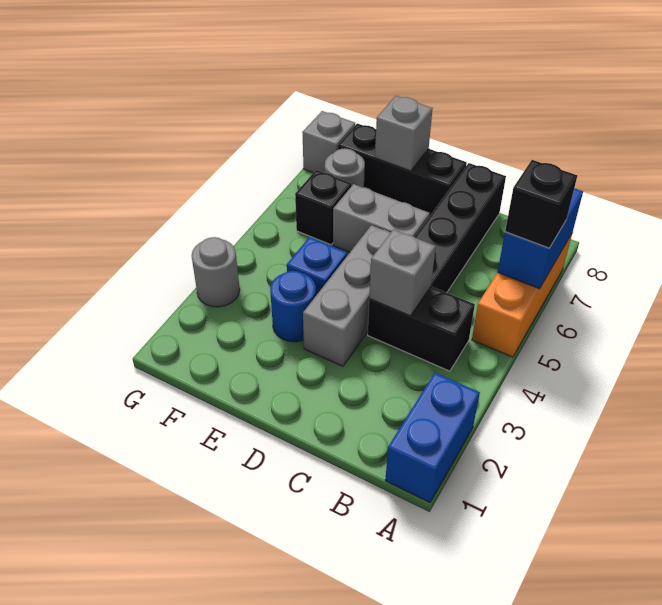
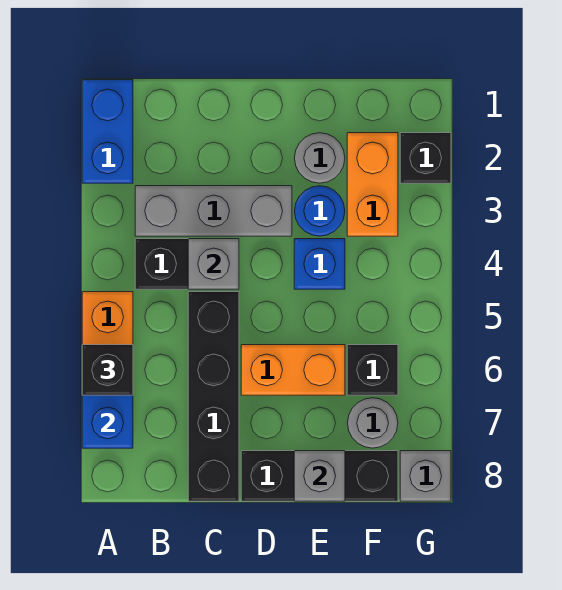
grey 1x3 brick [303,225,390,366] -> grey 1x3 brick turned to [135,186,292,236]
grey 1x2 brick [333,184,430,252] -> orange 1x2 brick [241,345,345,395]
none -> orange 1x2 brick [347,133,398,236]
none -> black 1x1 brick [400,133,451,183]
grey 1x1 round brick [192,237,240,307] -> grey 1x1 round brick moved to [295,133,345,183]

